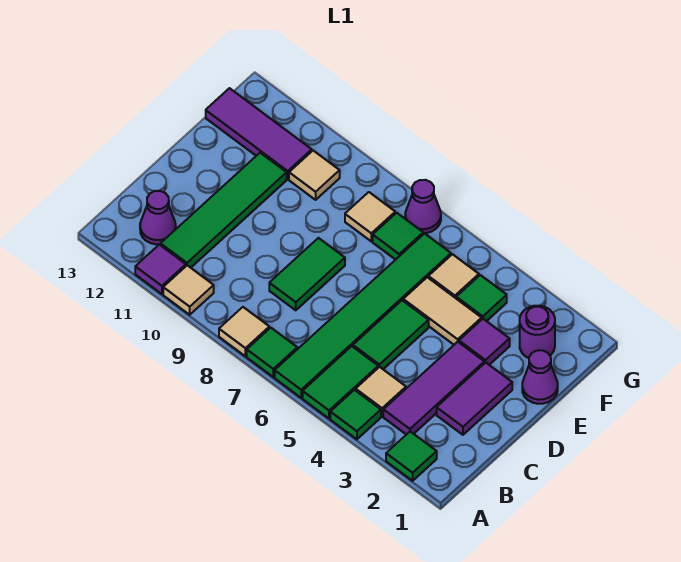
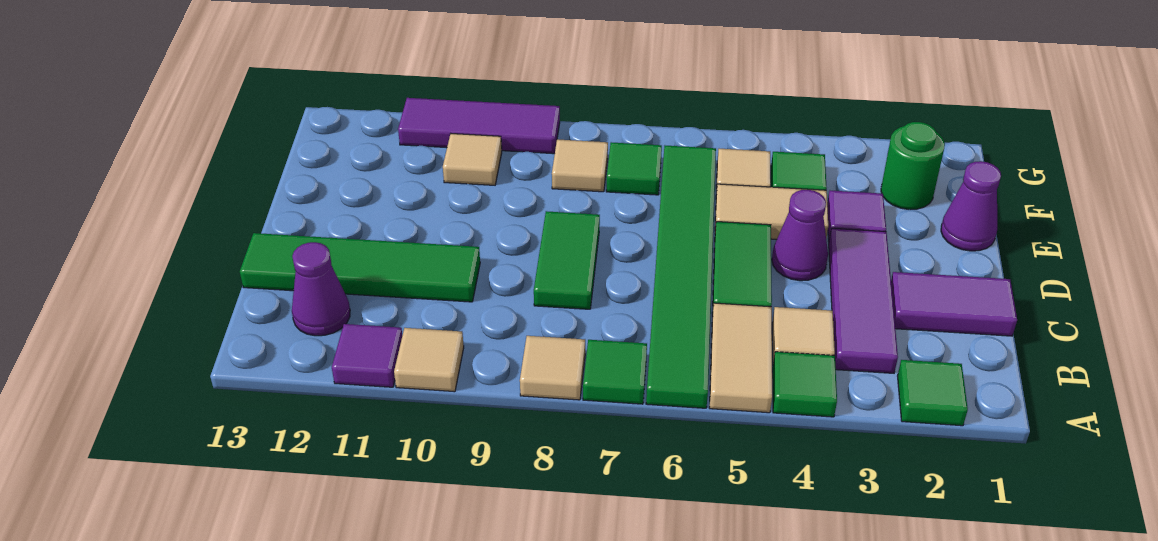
green 1x2 tile [303,346,378,418] -> tan 1x2 tile [710,303,772,413]
green 1x4 tile [161,153,287,268] -> green 1x4 tile turned to [240,233,480,302]
purple 1x2 tile [437,362,512,435] -> purple 1x2 tile turned to [891,272,1017,336]
purple 1x1 round brick [520,306,555,358] -> green 1x1 round brick [881,122,945,210]
purple 1x3 tile [206,88,312,179] -> purple 1x3 tile moved to [398,98,560,154]
purple 1x1 cone [405,180,441,233] -> purple 1x1 cone moved to [772,190,828,281]

